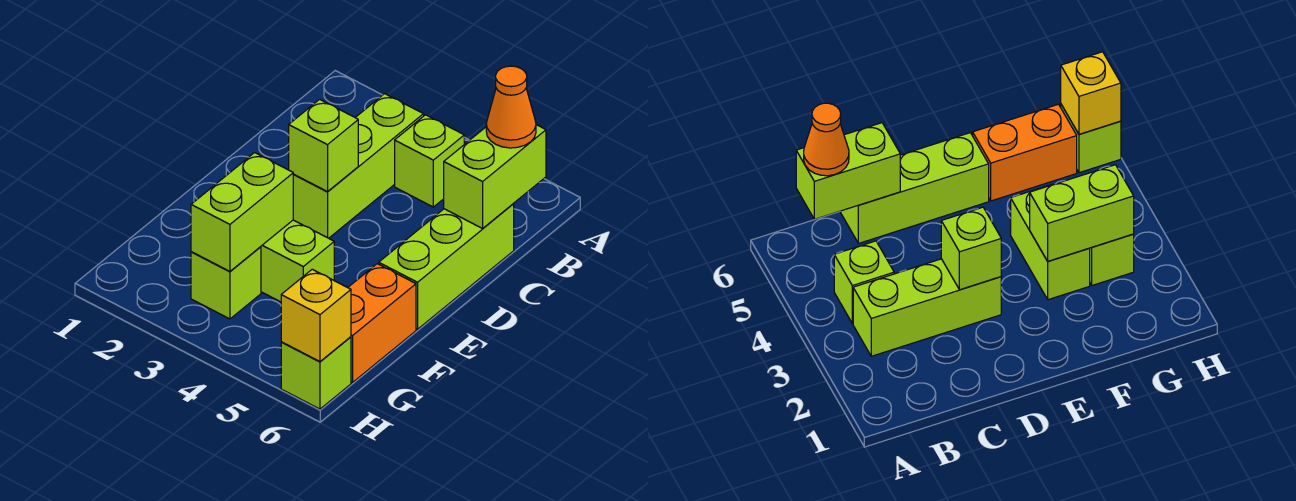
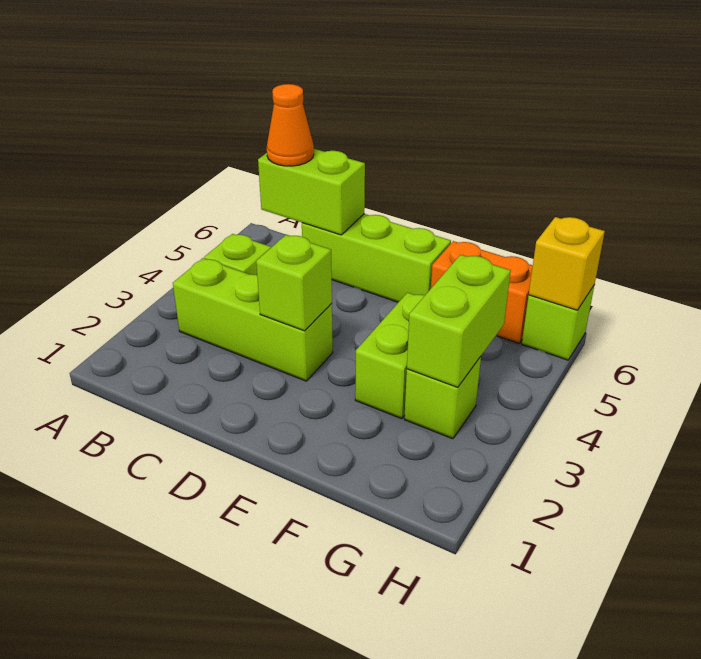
lime 1x2 brick [191,153,293,271] -> lime 1x2 brick turned to [407,255,511,387]

